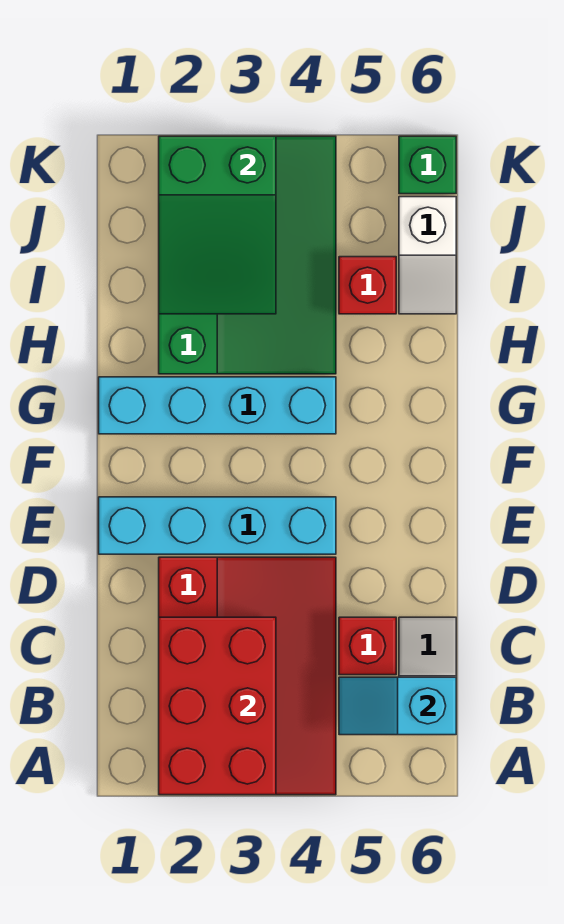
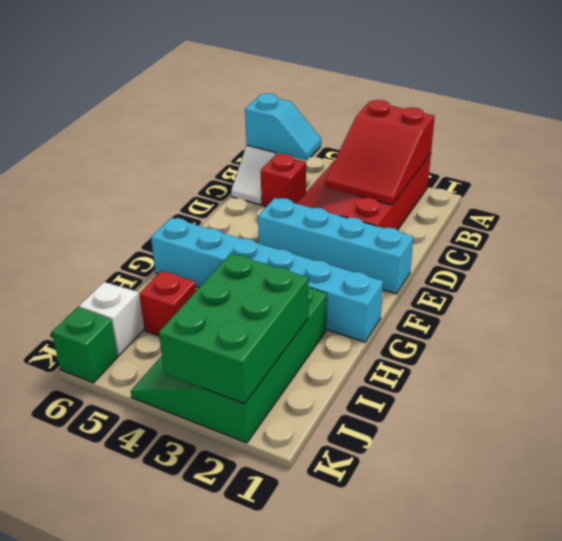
red 2x3 brick [159,617,276,795] -> red 2x3 slope [325,100,435,205]
cyan 1x4 brick [99,377,336,434] -> cyan 1x6 brick [151,218,383,342]
green 2x3 slope [159,136,276,314] -> green 2x3 brick [159,254,308,404]

